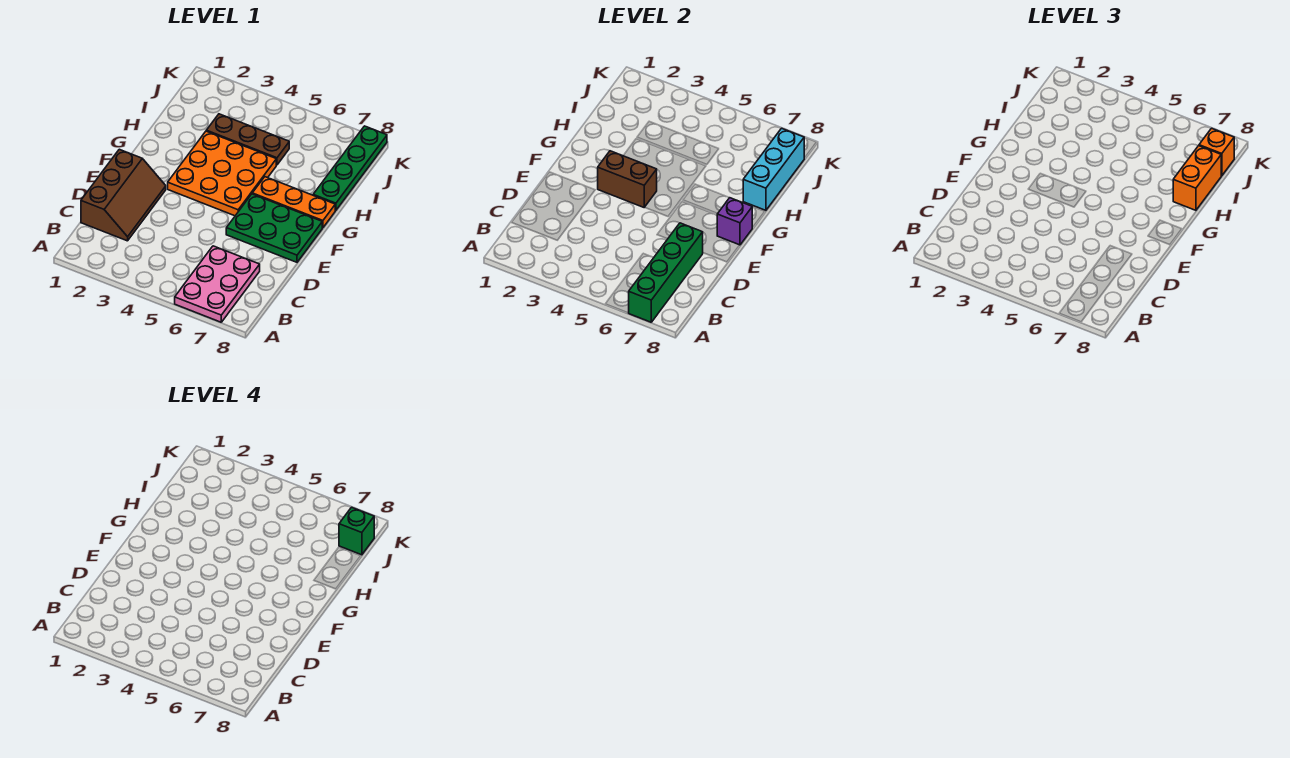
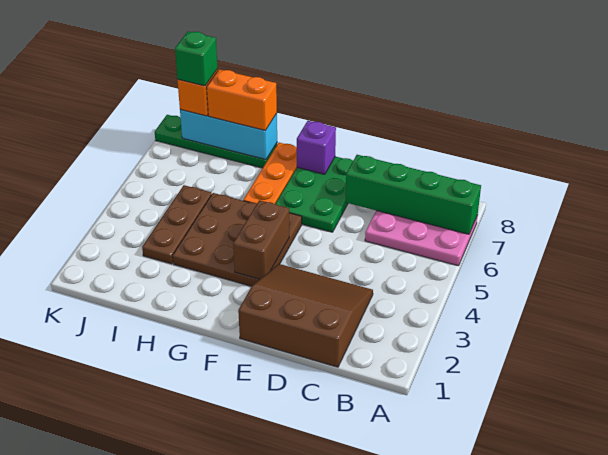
brown 2x3 slope [81,149,166,241] -> brown 3x3 slope [238,264,373,367]
orange 3x3 plate [168,131,276,216] -> brown 3x3 plate [173,193,302,286]

